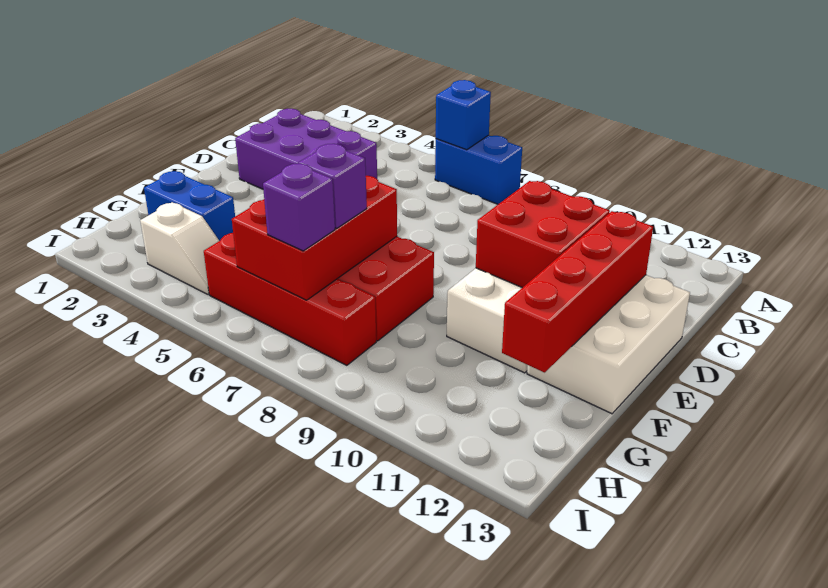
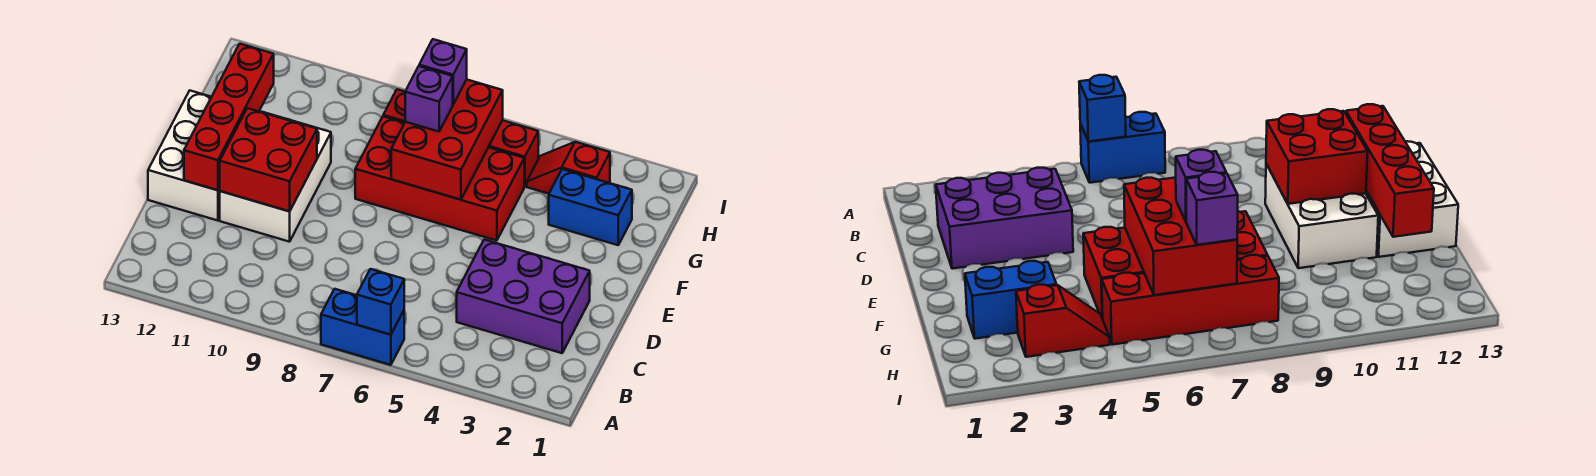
white 1x2 slope [140,202,219,294] -> red 1x2 slope [527,142,610,194]

